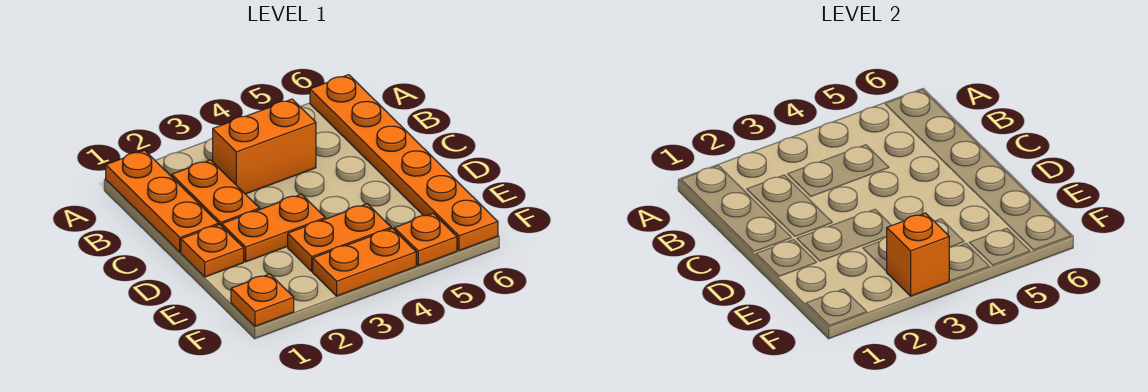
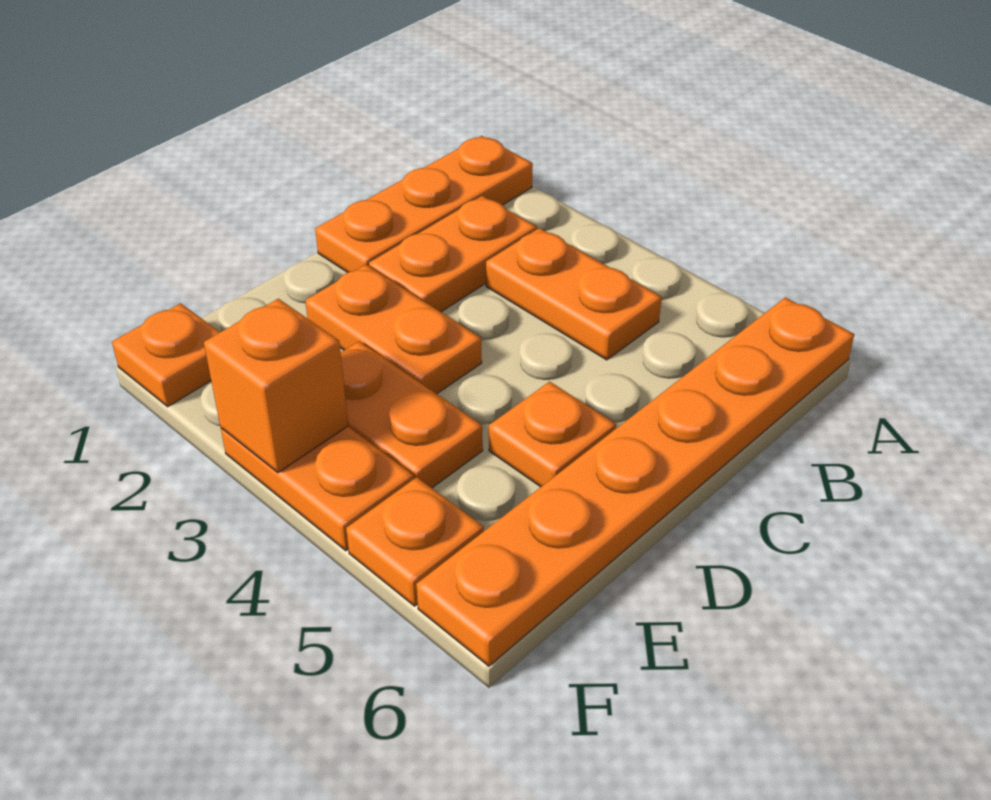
orange 1x2 brick [212,99,316,194] -> orange 1x2 plate [486,228,662,360]
orange 1x1 plate [181,225,244,277] -> orange 1x1 plate moved to [489,382,616,487]

